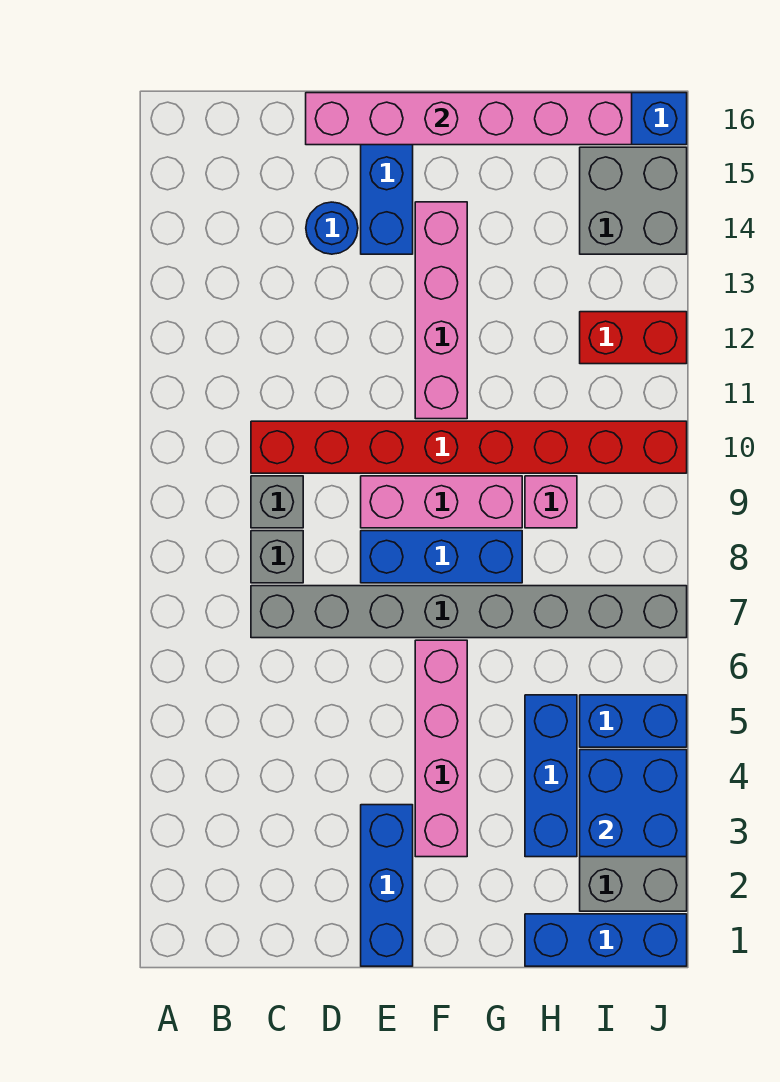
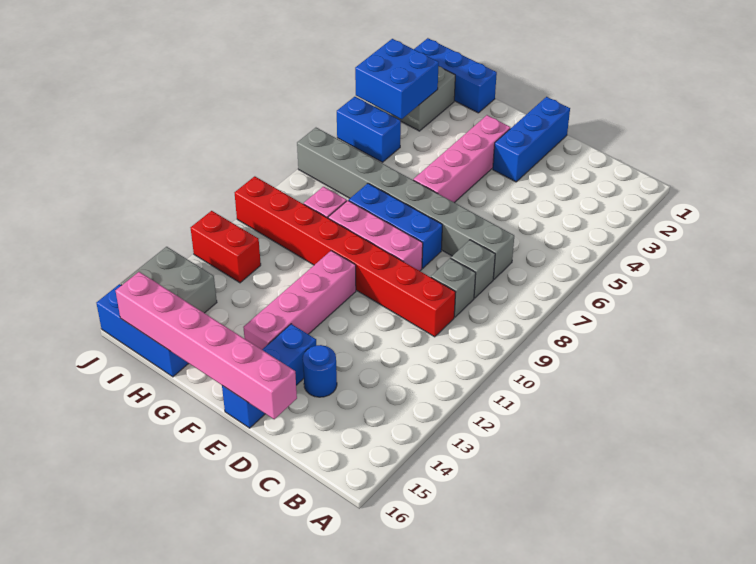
blue 1x3 brick [525,695,577,857] -> none

